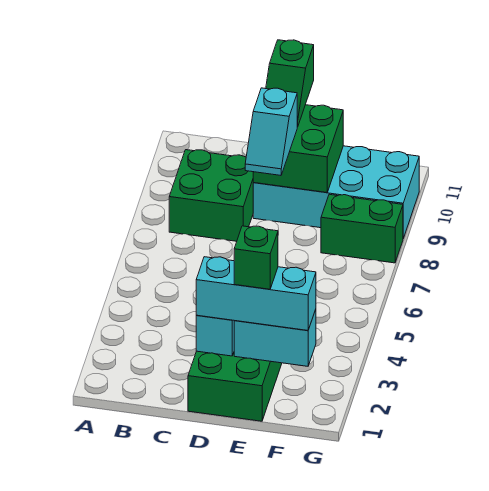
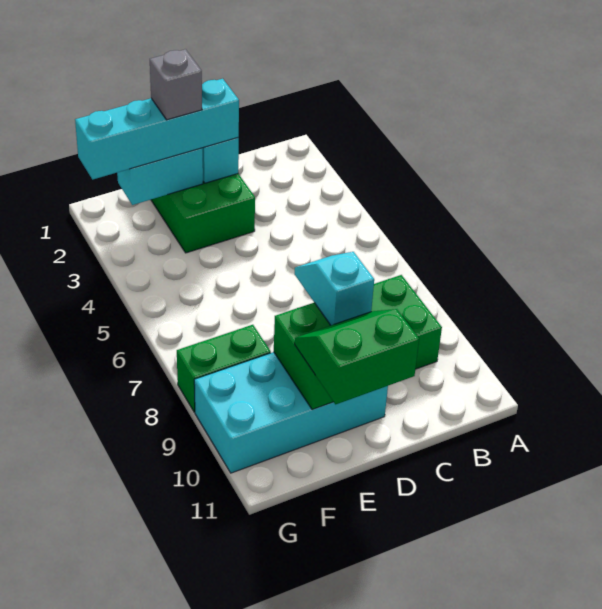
cyan 1x3 brick [196,257,316,330] -> cyan 1x4 brick [75,79,239,180]
green 1x2 slope [266,40,314,127] -> green 2x2 slope [295,309,419,404]
green 1x1 brick [234,226,278,289] -> grey 1x1 brick [150,49,202,120]

